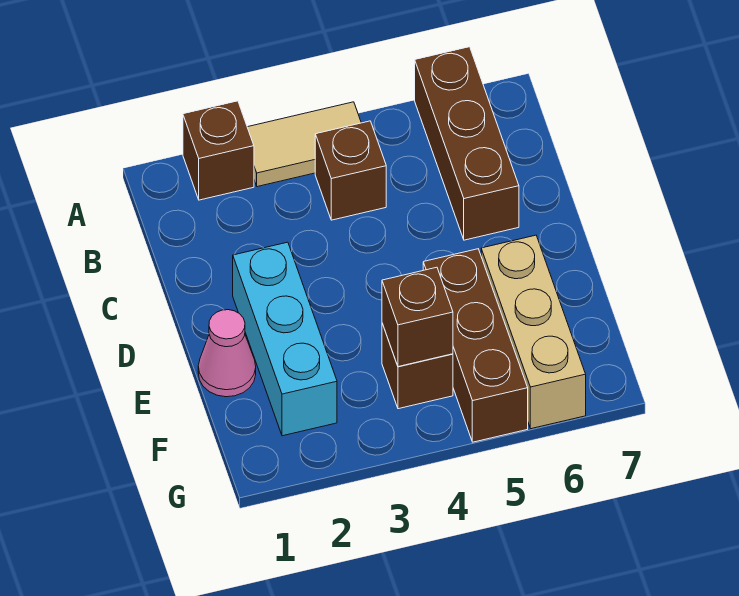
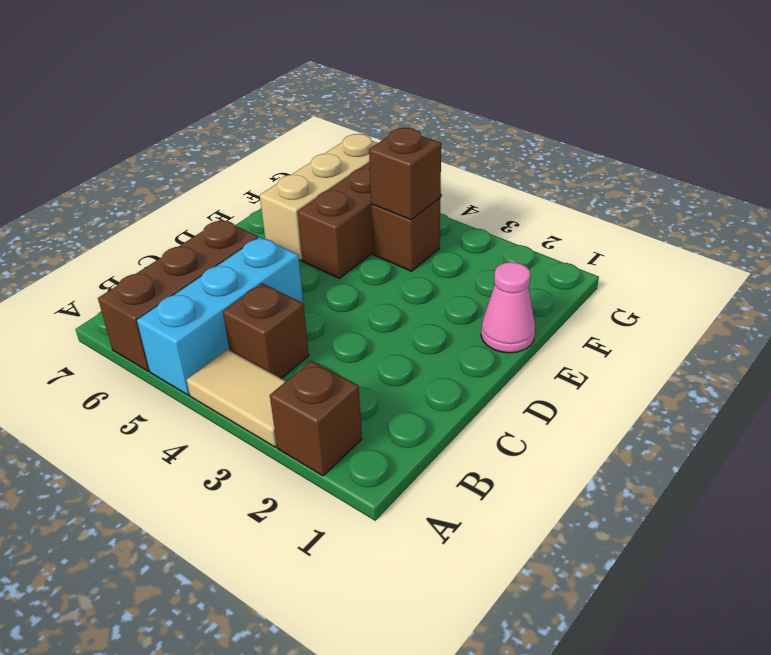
cyan 1x3 brick [233,242,337,436] -> cyan 1x3 brick moved to [137,237,304,395]

